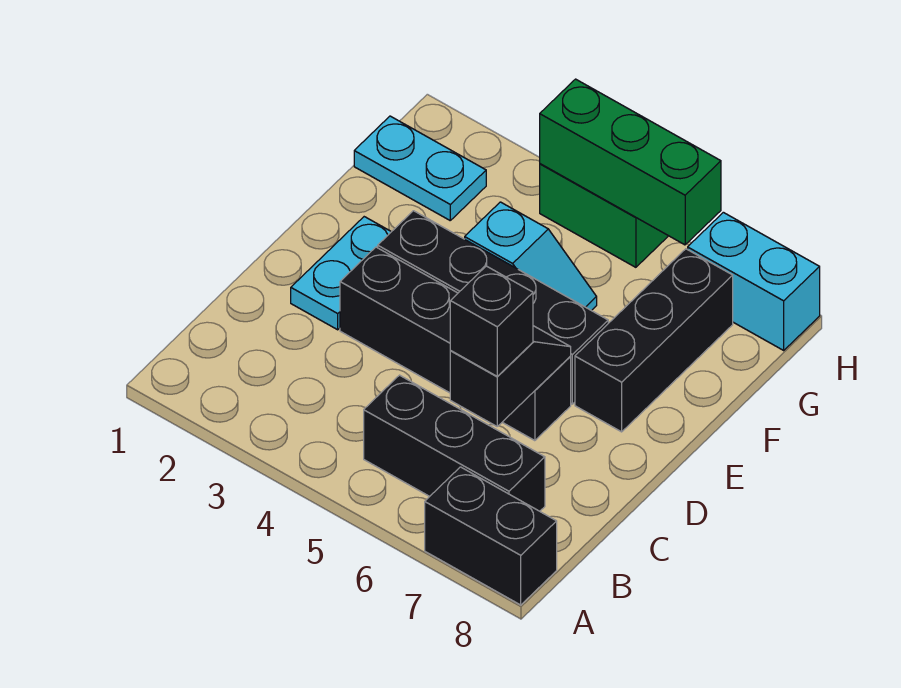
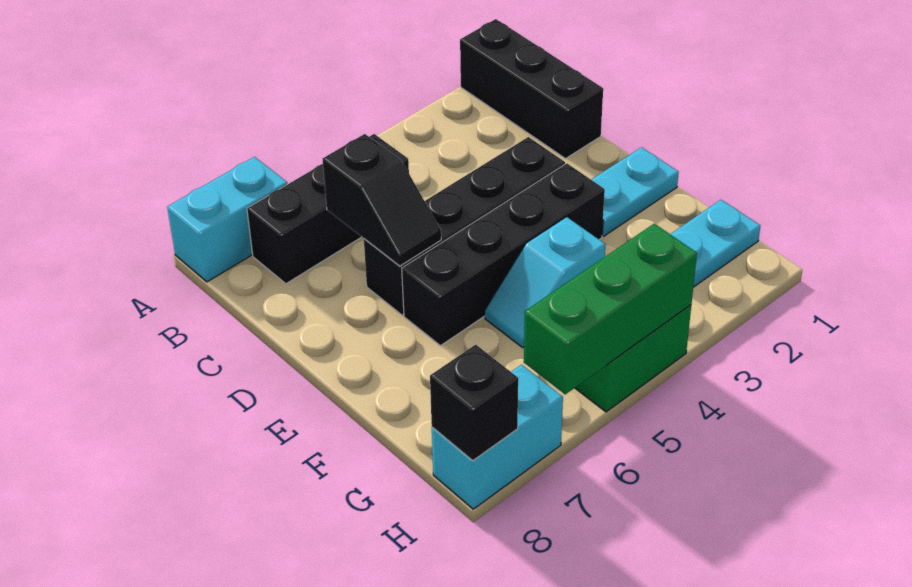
black 1x2 brick [425,467,557,605] -> cyan 1x2 brick [167,157,287,282]
black 1x1 brick [450,266,533,377] -> black 1x1 brick moved to [430,345,518,461]
cyan 1x2 plate [291,217,391,330] -> cyan 1x2 plate turned to [591,147,679,236]
black 1x3 brick [575,249,733,432] -> black 1x3 brick moved to [460,19,603,159]

